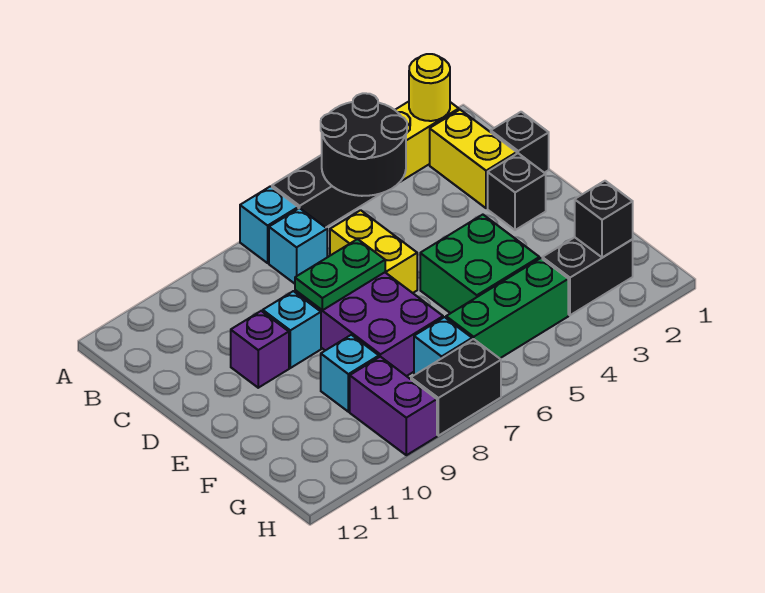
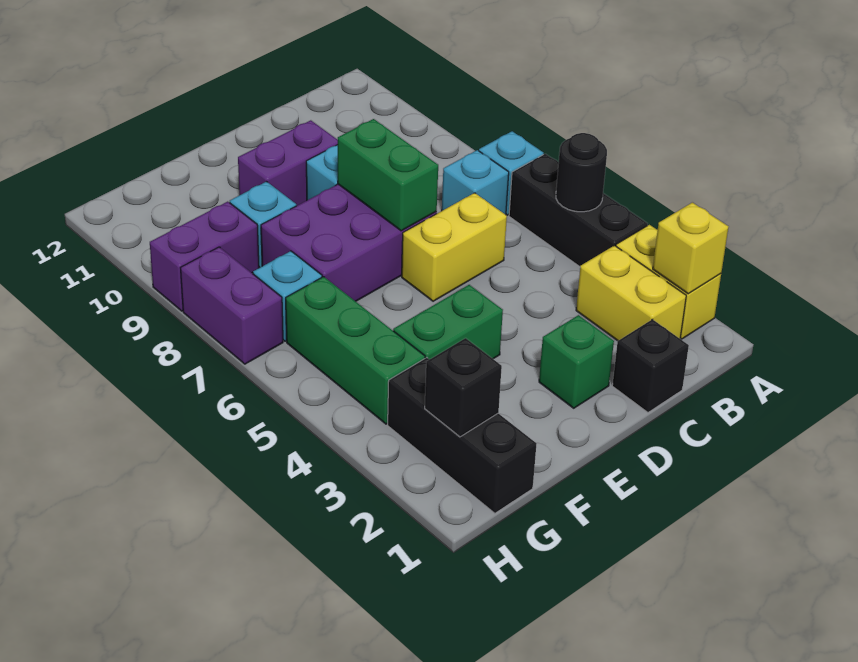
yellow 1x1 round brick [409,54,450,121] -> yellow 1x1 brick [653,202,728,294]
black 2x2 round brick [321,93,407,196] -> black 1x1 round brick [556,133,607,212]
yellow 1x2 brick [430,110,517,208] -> yellow 1x2 brick turned to [576,245,686,341]
black 1x1 brick [488,153,546,230] -> green 1x1 brick [539,315,614,408]
green 1x2 plate [295,239,385,310] -> green 1x2 brick [338,119,438,231]
purple 1x1 brick [231,311,289,388] -> purple 1x2 brick [238,120,338,206]
green 2x2 brick [420,215,539,313] -> green 1x2 brick [393,285,503,359]
black 1x2 brick [542,237,633,315] -> black 1x3 brick [388,358,536,513]
black 1x2 brick [411,339,501,436] -> purple 1x2 brick [181,247,283,364]

